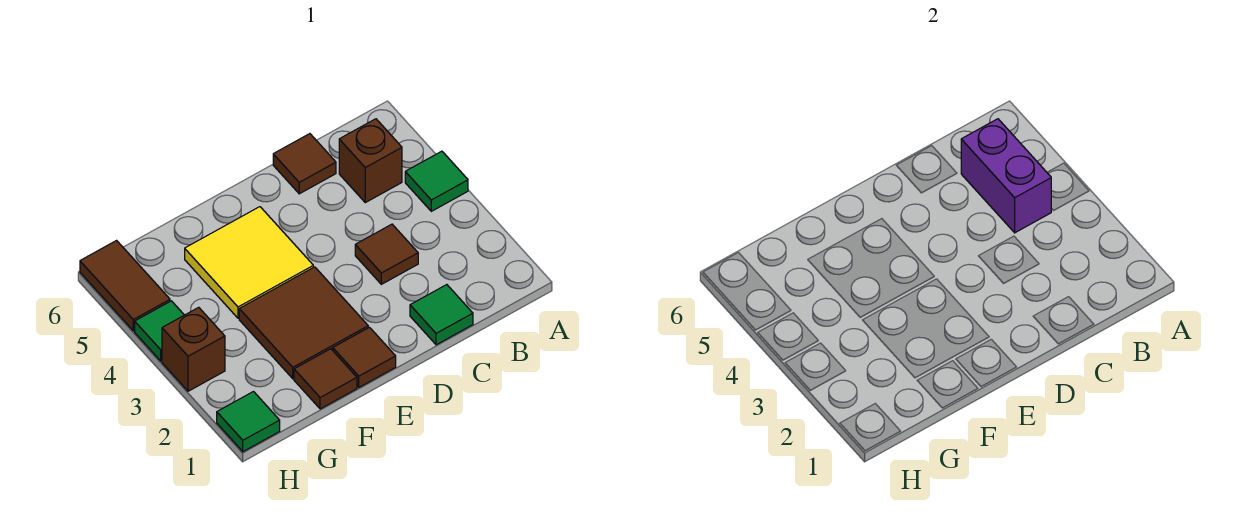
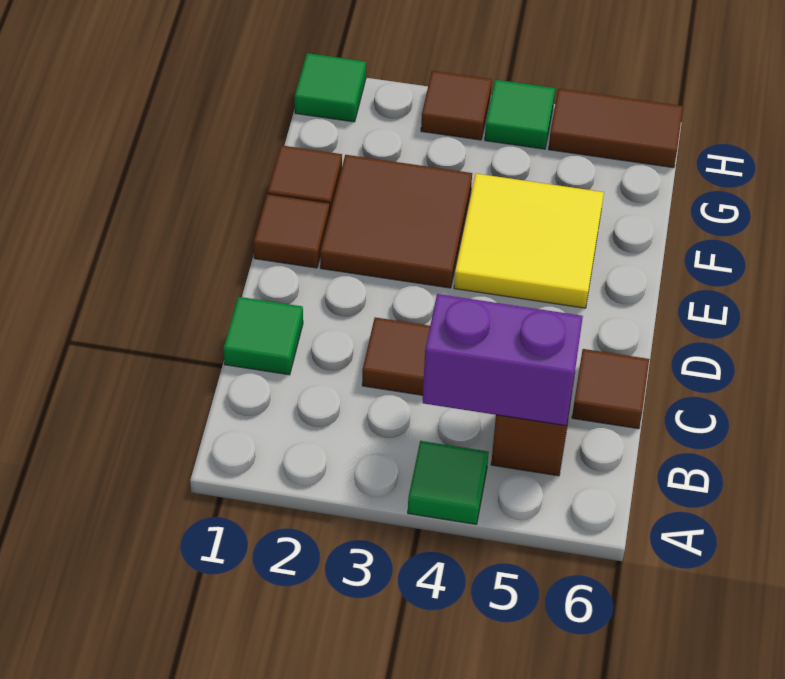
brown 1x1 brick [162,307,225,391] -> brown 1x1 tile [421,71,492,140]

